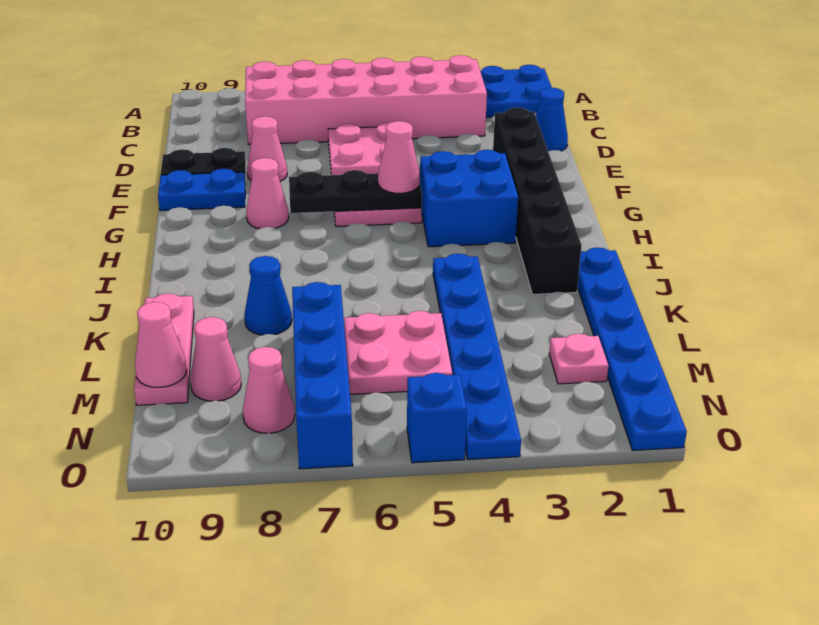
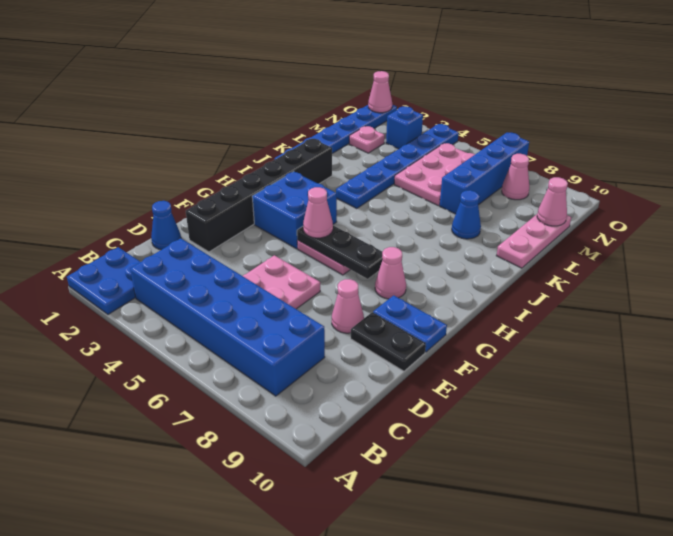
pink 2x6 brick [245,55,487,145] -> blue 2x6 brick [130,238,325,396]
pink 2x2 plate [344,311,452,394] -> pink 2x3 plate [394,143,475,206]
pink 1x1 cone [190,317,241,401] -> pink 1x1 cone moved to [368,71,392,113]
blue 1x1 brick [407,373,467,463] -> blue 1x1 brick moved to [386,106,423,149]

